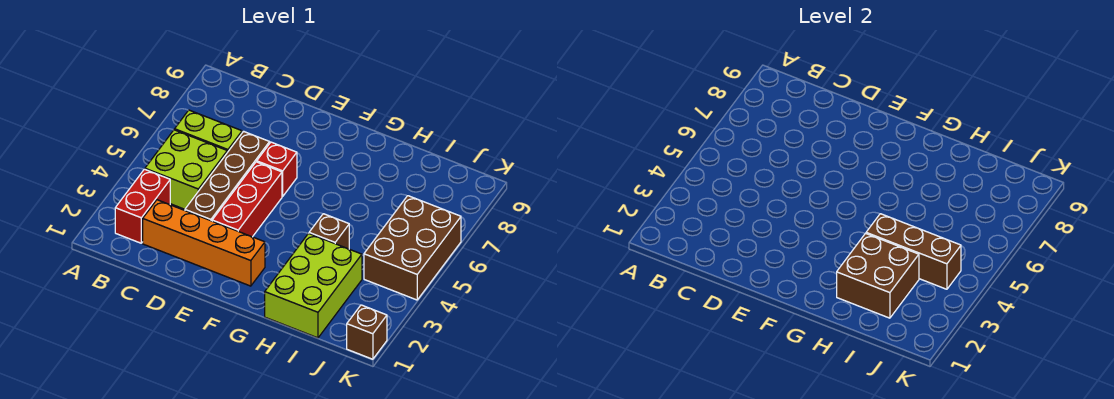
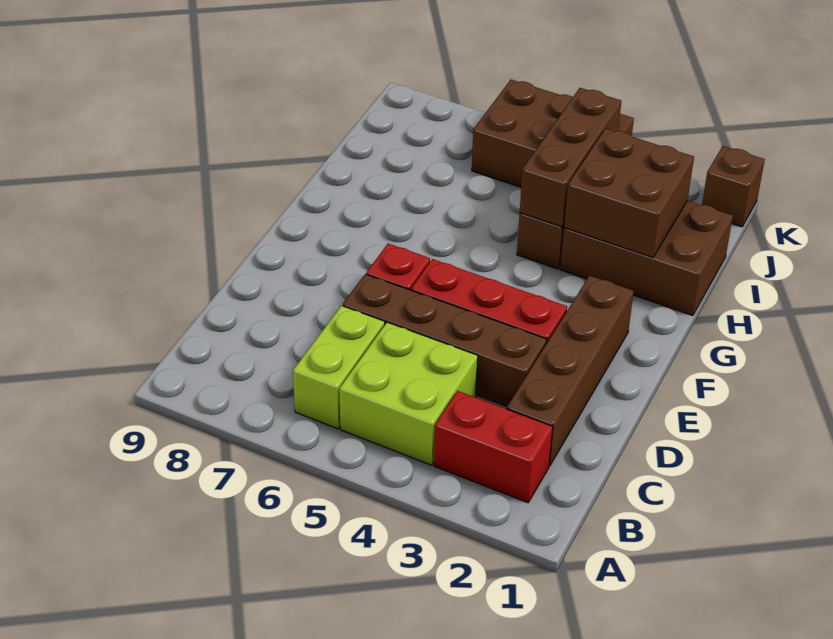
orange 1x4 brick [143,200,265,286] -> brown 1x4 brick [507,276,634,466]
lime 2x3 brick [265,233,362,338] -> brown 2x3 brick [560,201,733,316]

